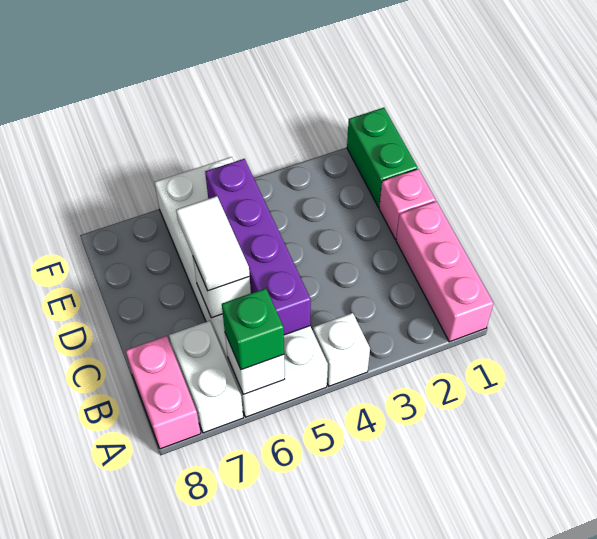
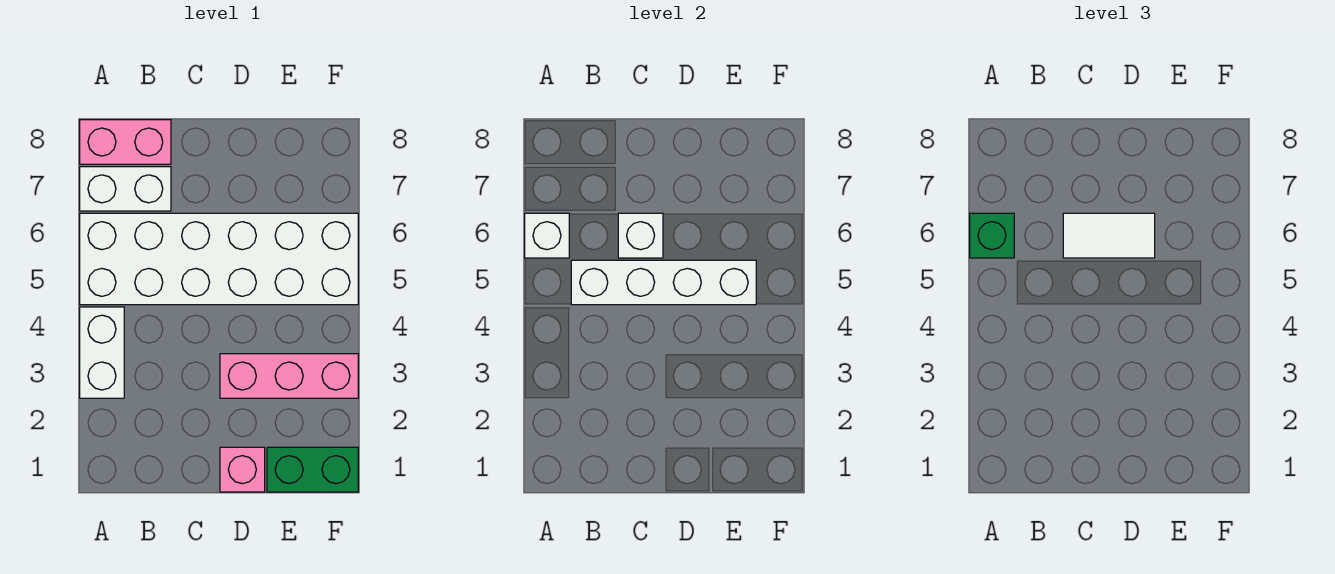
pink 1x3 brick [396,201,493,342] -> pink 1x3 brick moved to [220,354,358,398]
white 1x1 brick [313,313,370,386] -> white 1x2 brick [80,307,124,398]
purple 1x4 brick [205,159,311,335] -> white 1x4 brick [571,260,756,305]

